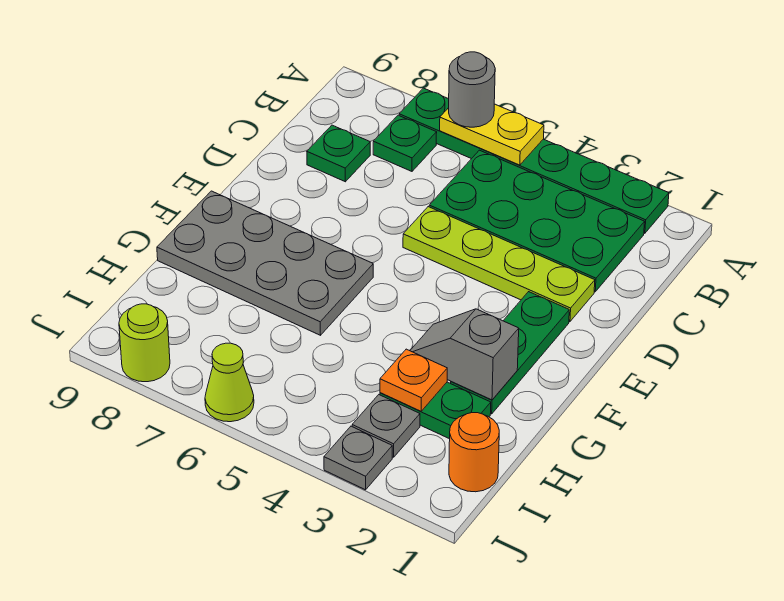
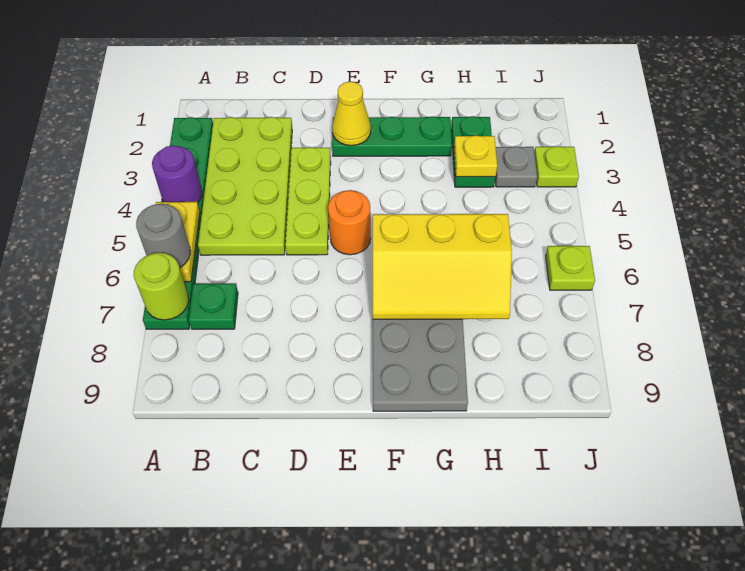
none -> purple 1x1 round brick [152,145,202,203]
green 2x4 plate [429,150,645,292] -> lime 2x4 plate [198,117,292,255]
green 1x1 plate [307,125,370,182] -> none
lime 1x4 plate [403,207,595,322] -> lime 1x3 plate [285,147,331,255]
none -> yellow 1x1 cone [332,82,371,146]
none -> yellow 2x3 slope [373,214,512,319]
grey 1x2 slope [410,309,519,400] -> none
orange 1x1 plate [380,349,447,411] -> yellow 1x1 plate [454,135,497,177]
orange 1x1 round brick [449,413,499,492] -> orange 1x1 round brick moved to [328,190,371,255]
grey 1x1 plate [324,426,392,490] -> lime 1x1 plate [534,146,579,187]
lime 1x1 cone [205,343,254,422] -> lime 1x1 plate [546,246,595,290]
lime 1x1 round brick [119,304,170,382] -> lime 1x1 round brick moved to [134,253,189,320]

